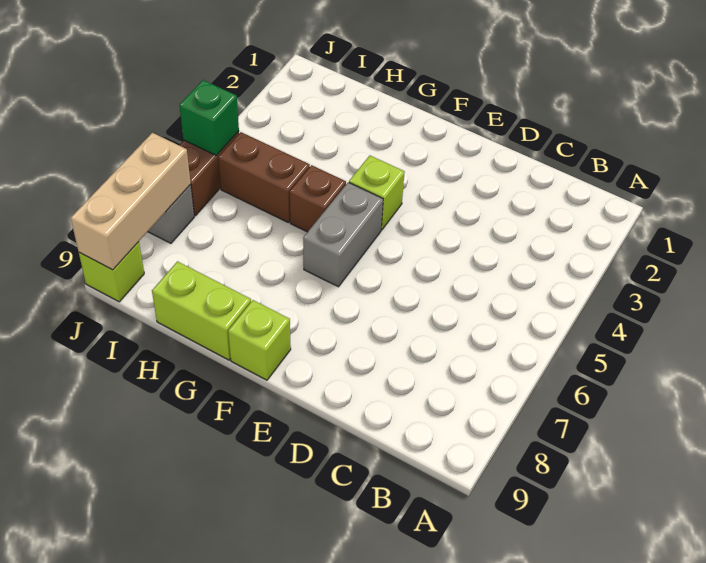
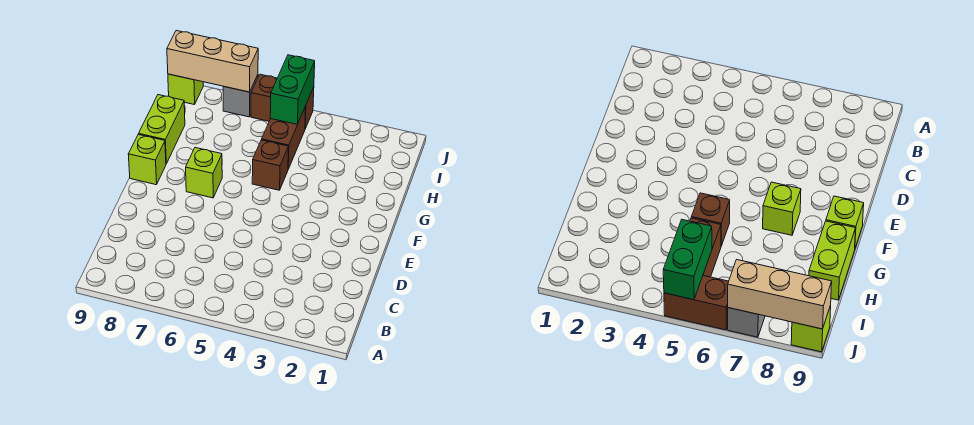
lime 1x1 brick [349,155,405,230] -> lime 1x1 brick moved to [186,148,222,198]
grey 1x2 brick [303,182,383,287] -> none
green 1x1 brick [179,80,239,156] -> green 1x2 brick [270,55,315,125]

